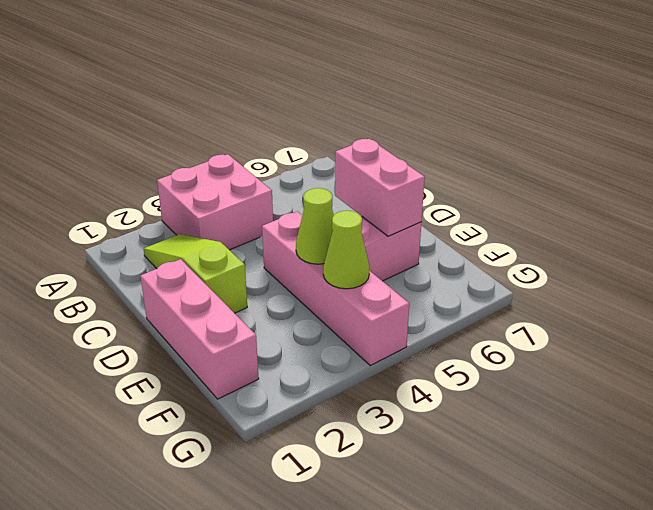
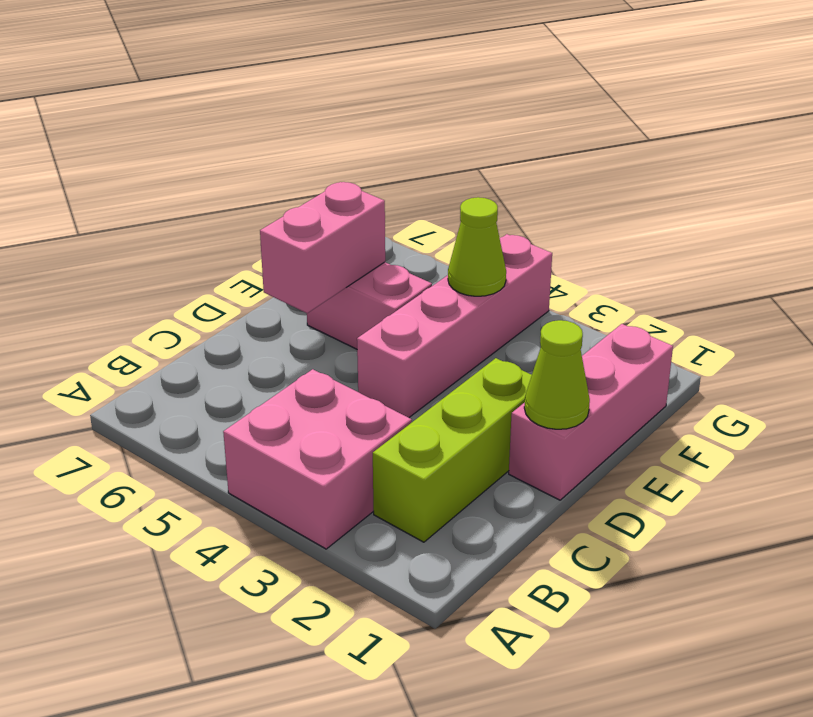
lime 1x3 slope [144,234,247,313] -> lime 1x3 brick [373,358,532,542]
lime 1x1 cone [296,188,334,264] -> lime 1x1 cone moved to [524,320,590,429]

